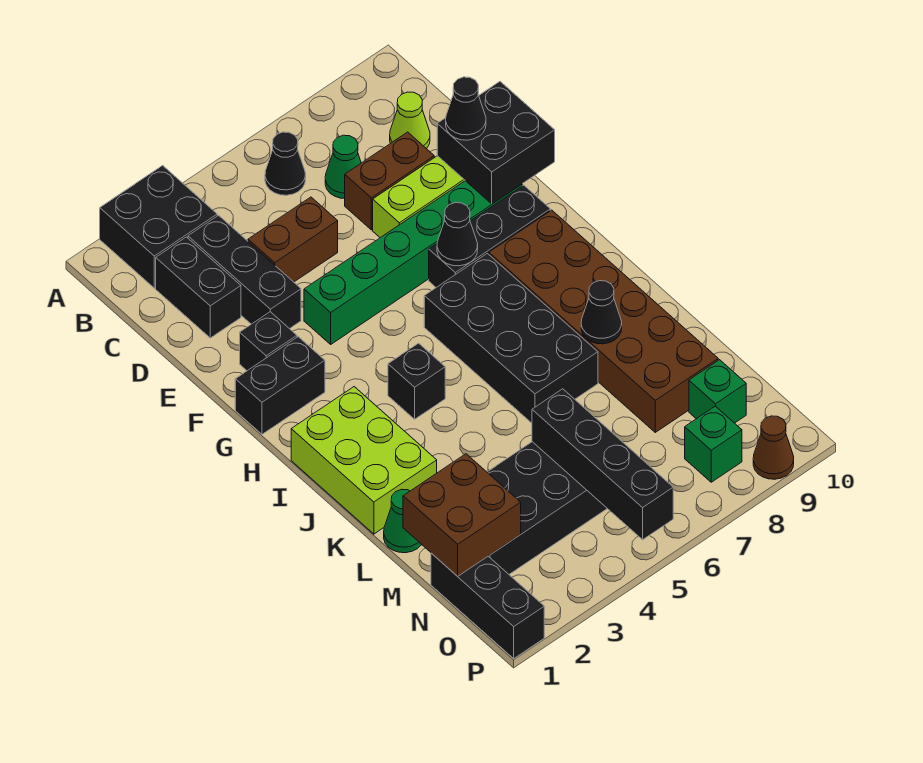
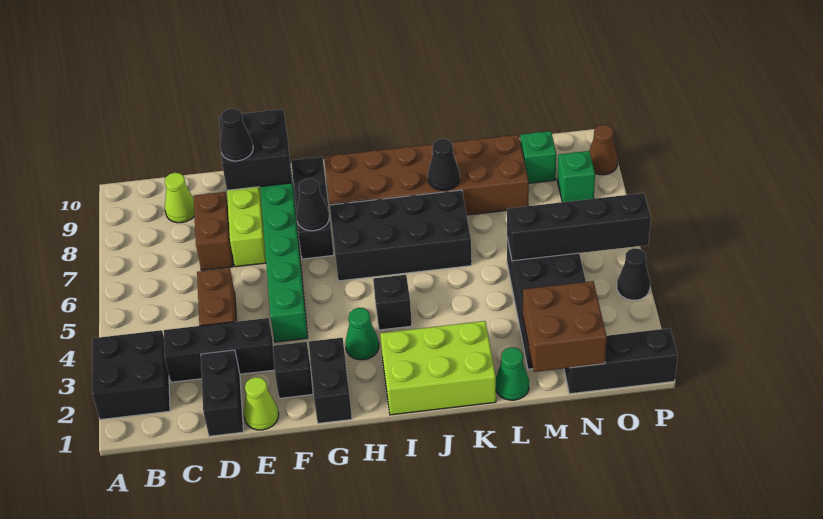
black 1x1 cone [265,132,306,195] -> black 1x1 cone moved to [617,248,650,300]
black 1x2 brick [156,237,241,338] -> black 1x2 brick turned to [201,350,243,436]
green 1x1 cone [325,135,361,198] -> green 1x1 cone moved to [345,308,379,360]
none -> lime 1x1 cone [244,377,279,430]

